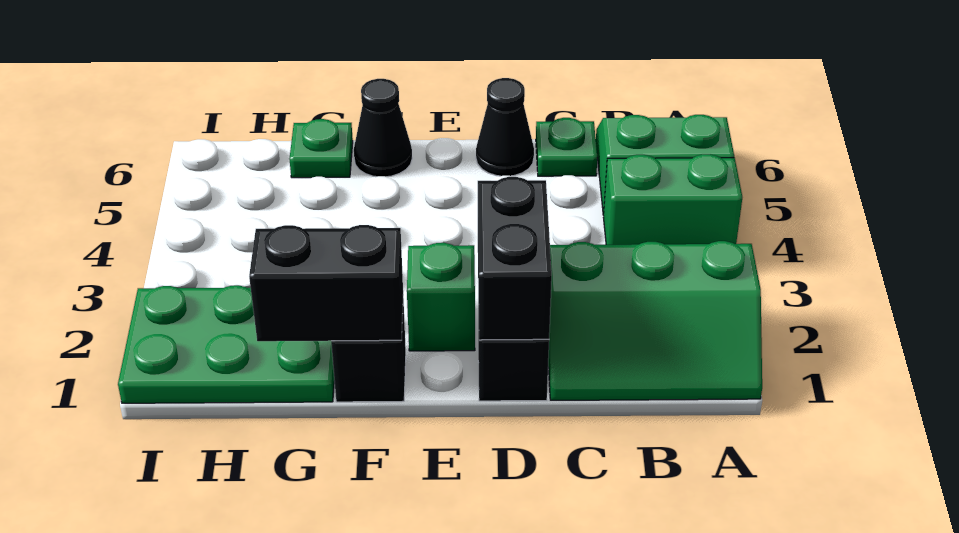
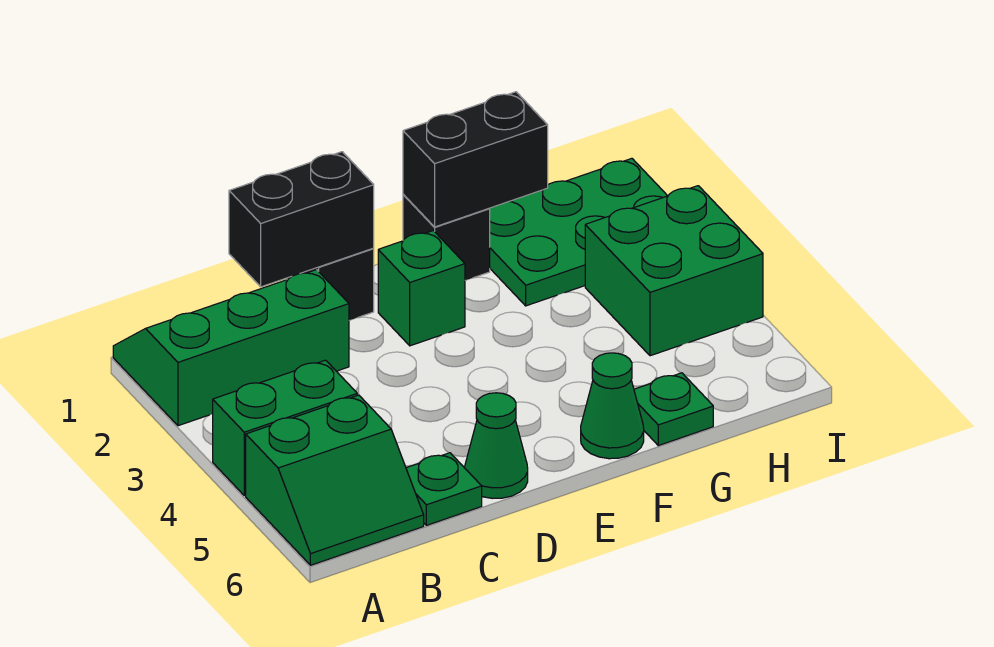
black 1x2 brick [478,177,552,340] -> black 1x2 brick turned to [229,152,374,287]
black 1x1 cone [476,78,534,176] -> green 1x1 cone [465,393,528,498]
black 1x1 cone [354,79,412,177] -> green 1x1 cone [581,353,644,459]
none -> green 2x2 brick [585,186,763,356]

